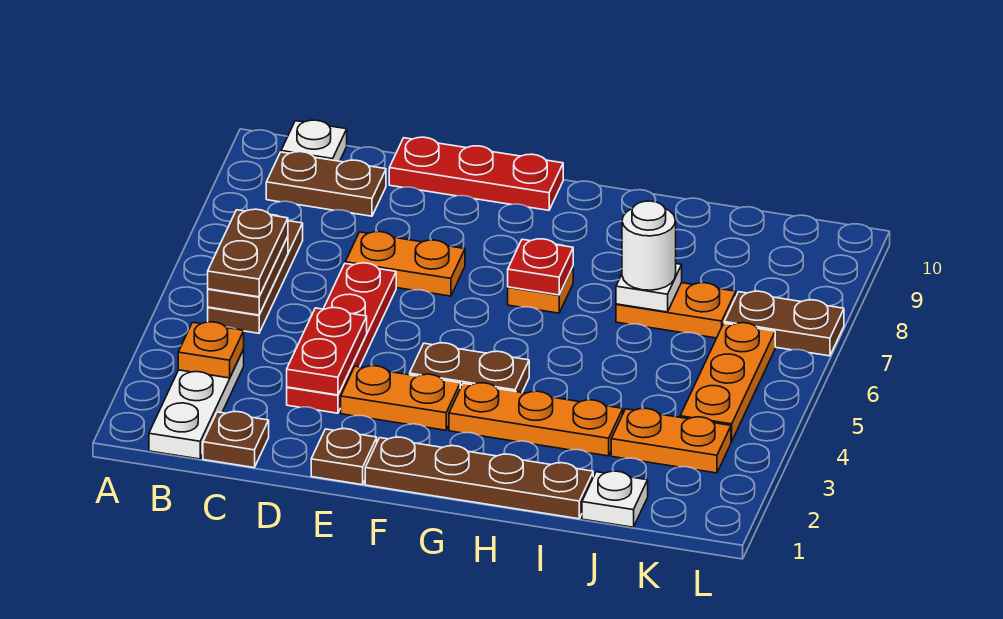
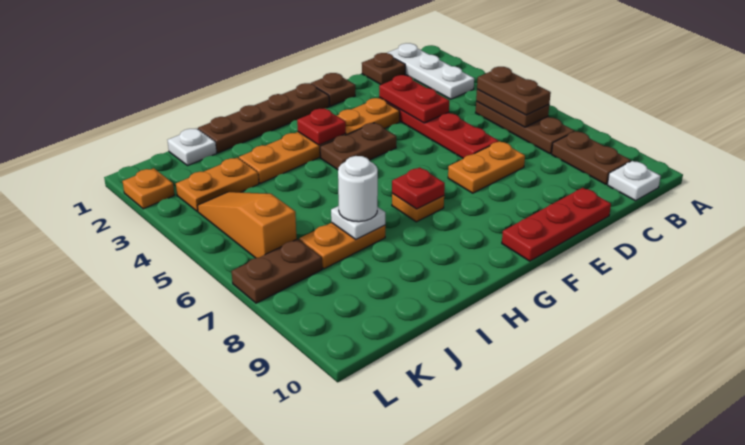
orange 1x1 plate [178,322,244,378] -> orange 1x1 plate moved to [123,168,174,209]
brown 1x2 plate [266,152,386,216] -> brown 1x2 plate turned to [552,132,631,184]
none -> red 1x1 plate [297,108,346,145]
orange 1x3 plate [680,323,775,442] -> orange 1x3 slope [198,192,297,258]

